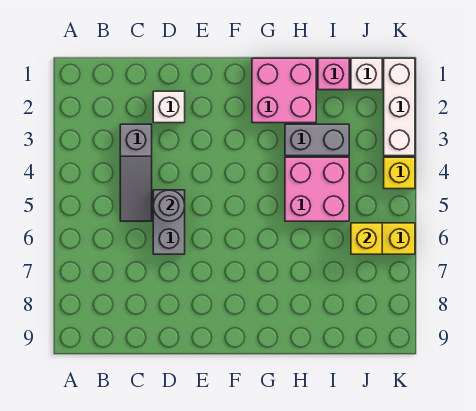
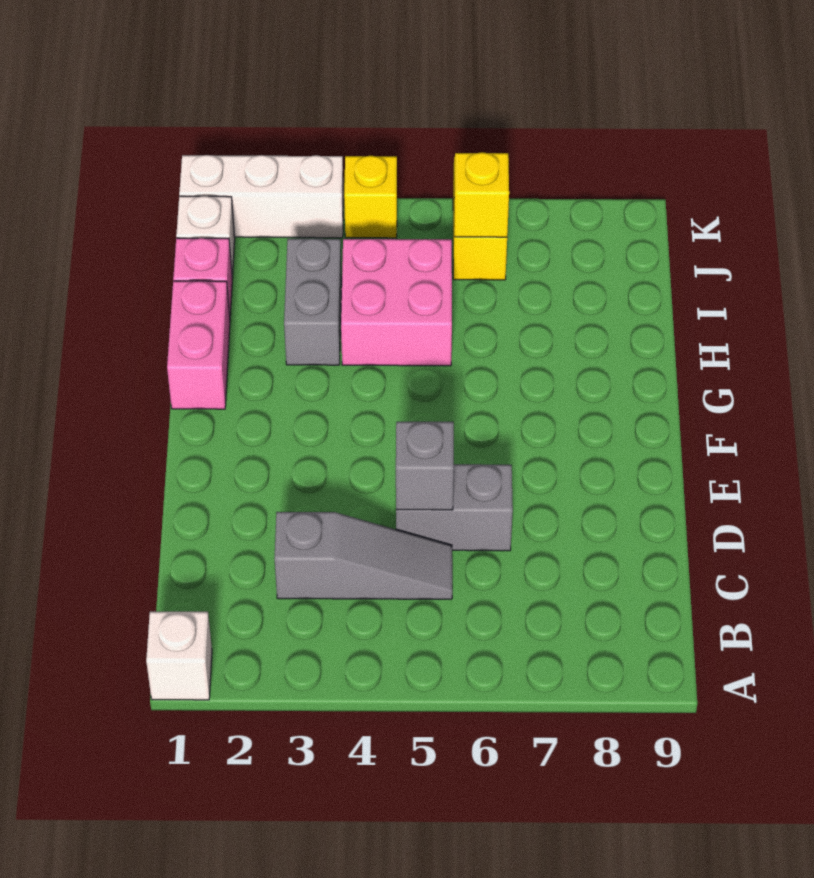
white 1x1 brick [153,91,185,123] -> white 1x1 brick moved to [146,612,212,700]
grey 1x1 round brick [153,190,185,221] -> grey 1x1 brick [396,422,454,510]
pink 2x2 brick [252,58,316,123] -> pink 1x2 brick [167,281,230,409]

